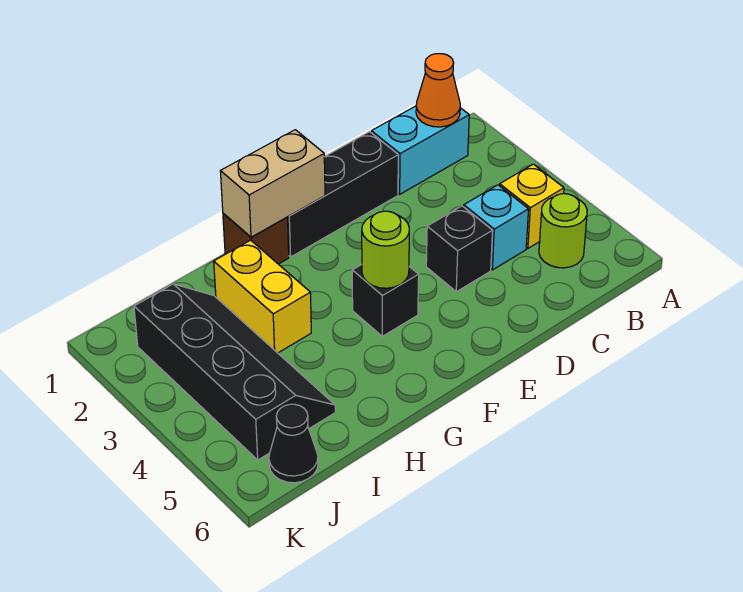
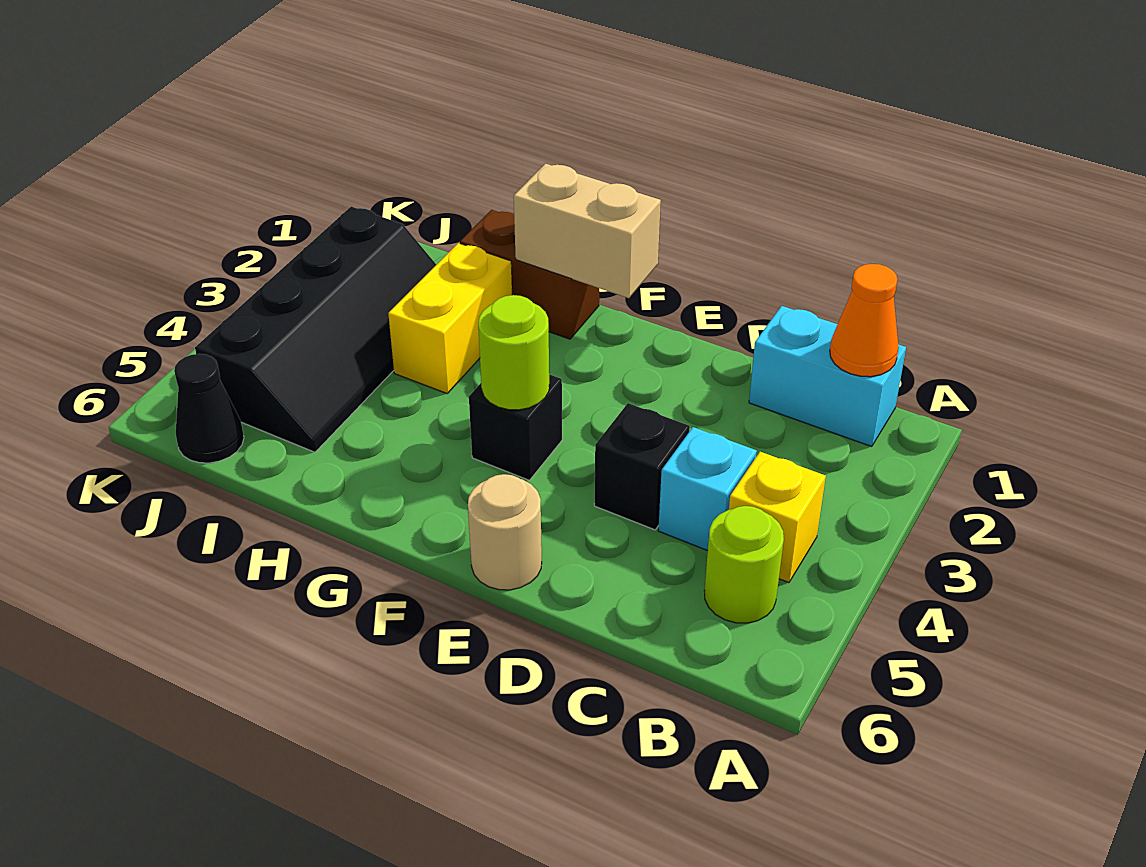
black 1x3 brick [287,132,398,257] -> none
none -> tan 1x1 round brick [468,474,542,590]
brown 1x1 brick [223,213,289,264] -> brown 1x2 brick [460,210,599,339]

